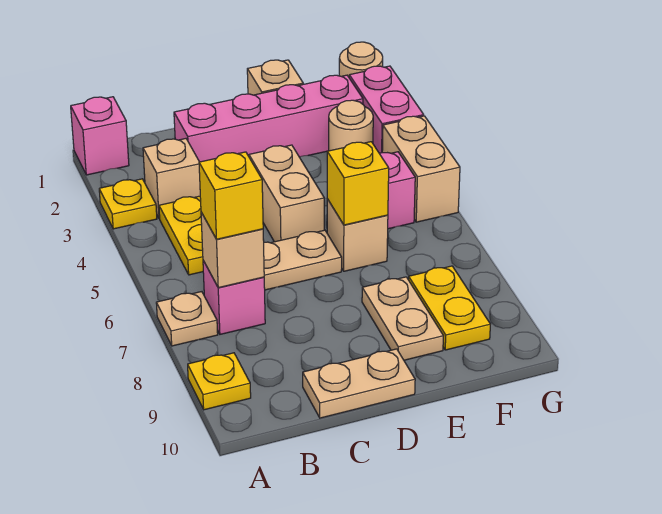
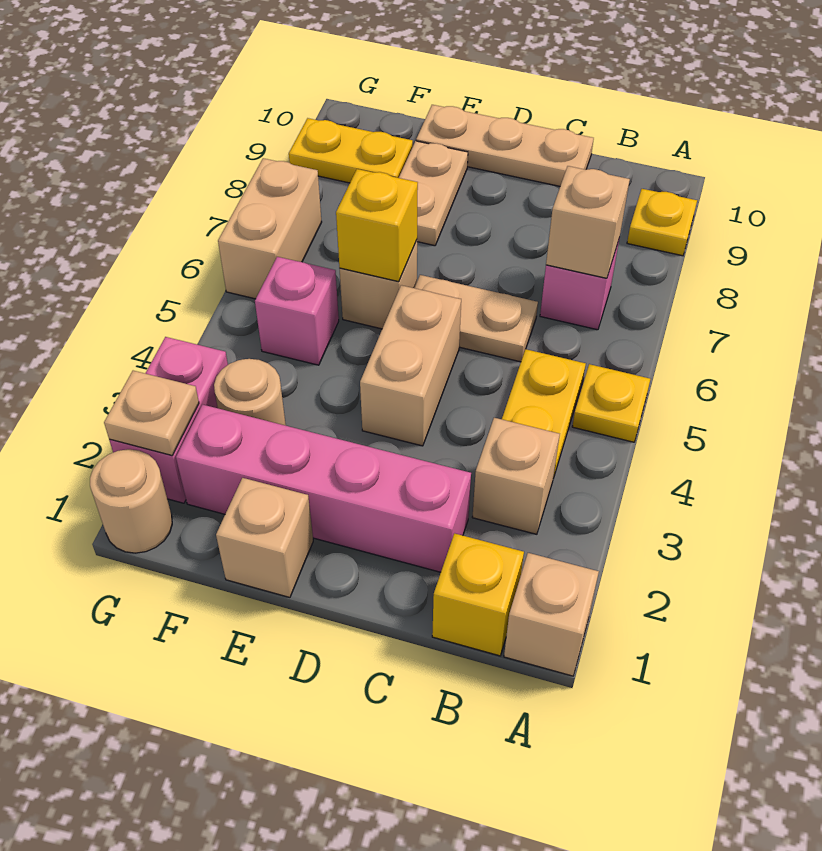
pink 1x1 brick [71,97,129,175] -> tan 1x1 brick [504,553,599,676]
yellow 1x1 plate [99,179,157,229] -> yellow 1x1 plate moved to [572,364,650,442]
tan 1x1 plate [156,292,218,346] -> tan 1x1 plate moved to [104,371,199,455]
yellow 1x1 brick [199,152,263,239] -> yellow 1x1 brick moved to [432,533,524,656]
tan 1x2 plate [303,349,415,418] -> tan 1x3 plate [416,105,594,186]
yellow 1x2 plate [409,266,490,350] -> yellow 1x2 plate turned to [289,118,413,183]
tan 1x2 brick [382,116,460,222] -> tan 1x2 brick moved to [218,158,322,299]

